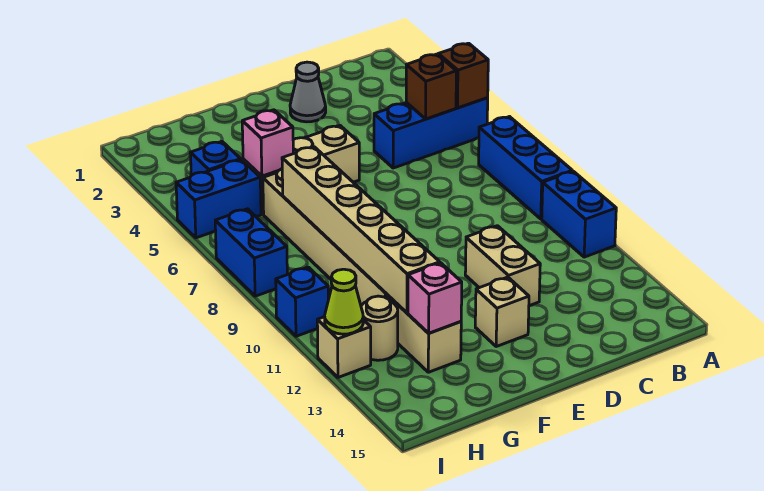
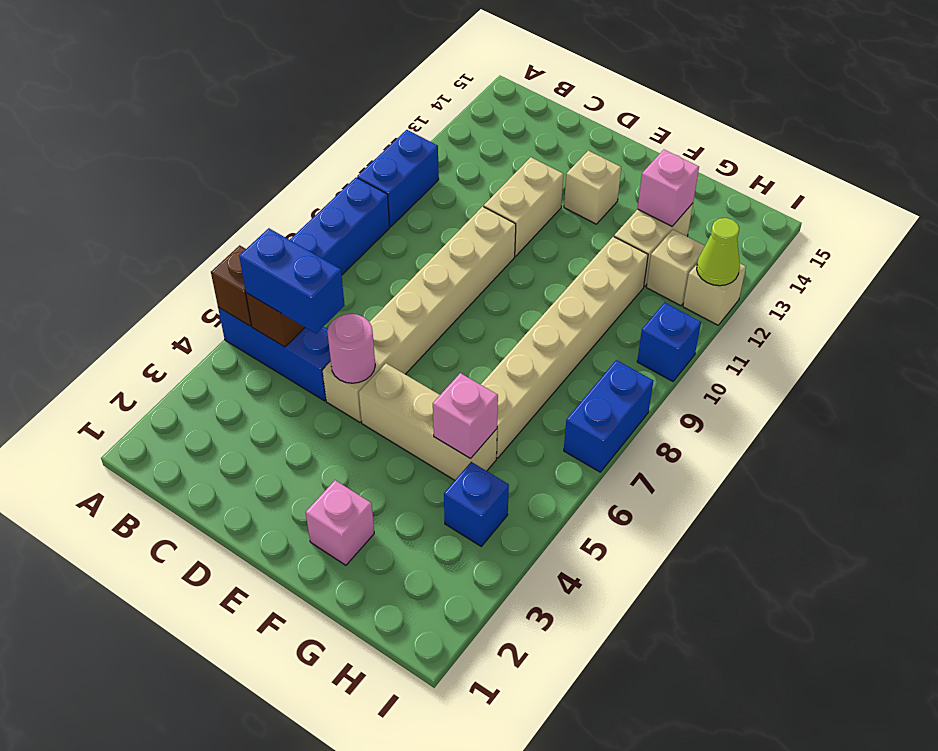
grey 1x1 cone [290,62,326,122] -> none
none -> pink 1x1 round brick [327,314,375,383]
none -> pink 1x1 brick [306,480,374,565]
tan 1x6 brick [282,147,440,313] -> tan 1x6 brick moved to [322,206,516,422]
blue 1x2 brick [176,160,261,238] -> blue 1x2 brick moved to [239,228,345,334]
tan 1x1 round brick [361,296,398,360] -> tan 1x1 brick [646,230,705,306]

